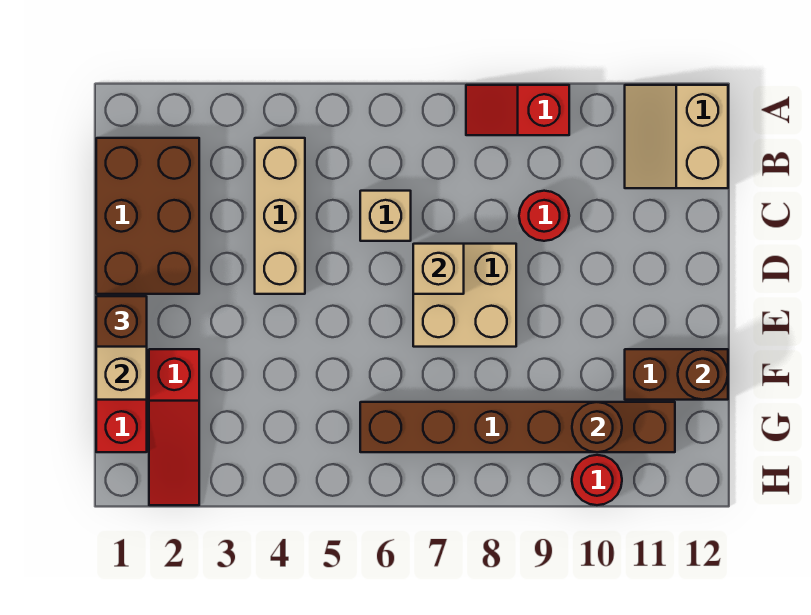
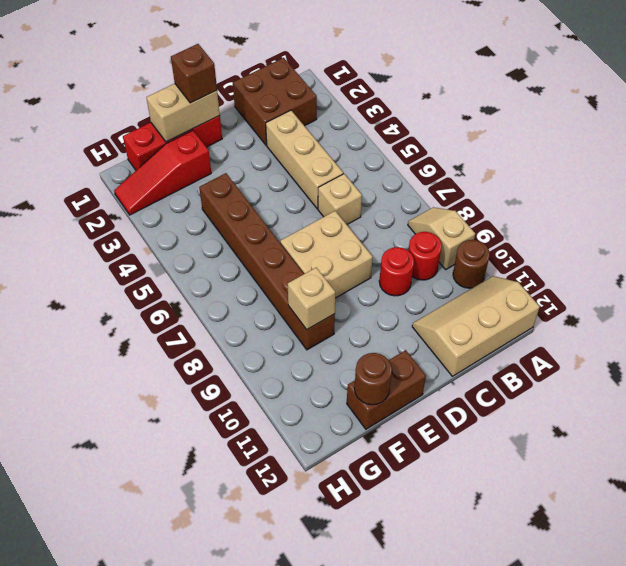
red 1x2 slope [466,85,569,135] -> tan 1x2 slope [408,207,475,269]
tan 2x2 slope [625,85,728,188] -> tan 2x3 slope [412,276,540,376]
brown 2x3 brick [96,138,199,294] -> brown 2x2 brick [233,58,317,145]
tan 1x3 brick [255,138,305,294] -> tan 1x3 brick turned to [266,110,343,209]
tan 1x1 brick [413,244,464,294] -> tan 1x1 brick moved to [288,268,335,329]
brown 1x2 brick [625,349,728,400] -> brown 1x2 brick turned to [347,350,426,429]
brown 1x6 brick [360,402,675,452] -> brown 1x6 brick moved to [199,173,335,350]
brown 1x1 round brick [572,402,622,452] -> brown 1x1 round brick moved to [453,240,490,288]
red 1x1 round brick [572,455,622,505] -> red 1x1 round brick moved to [408,232,442,280]

